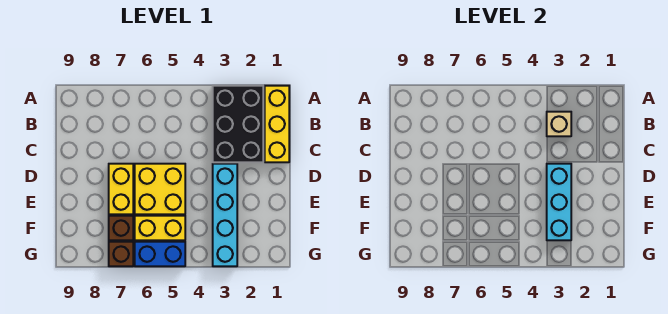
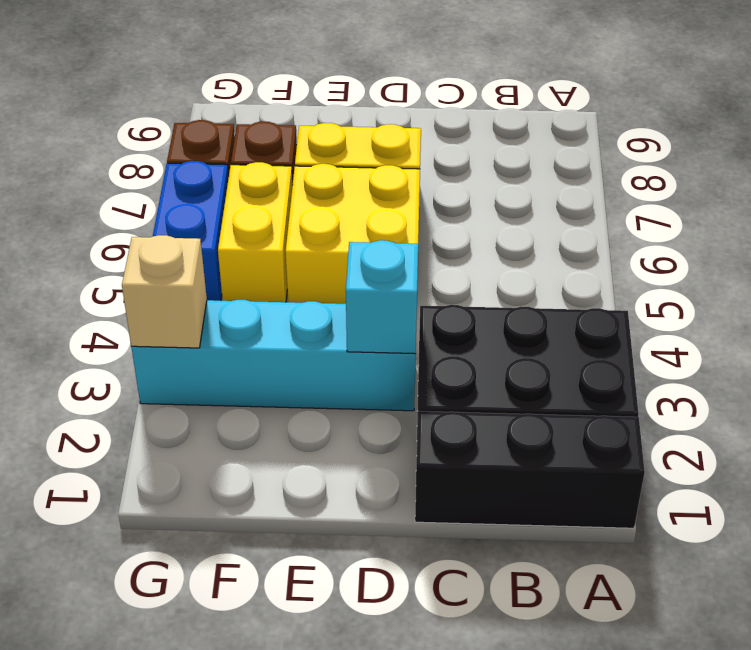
yellow 1x3 brick [265,86,289,162] -> black 1x3 brick [415,411,645,528]
tan 1x1 brick [547,112,571,136] -> tan 1x1 brick moved to [122,235,207,348]
cyan 1x3 brick [547,164,571,240] -> cyan 1x1 brick [346,240,418,354]

